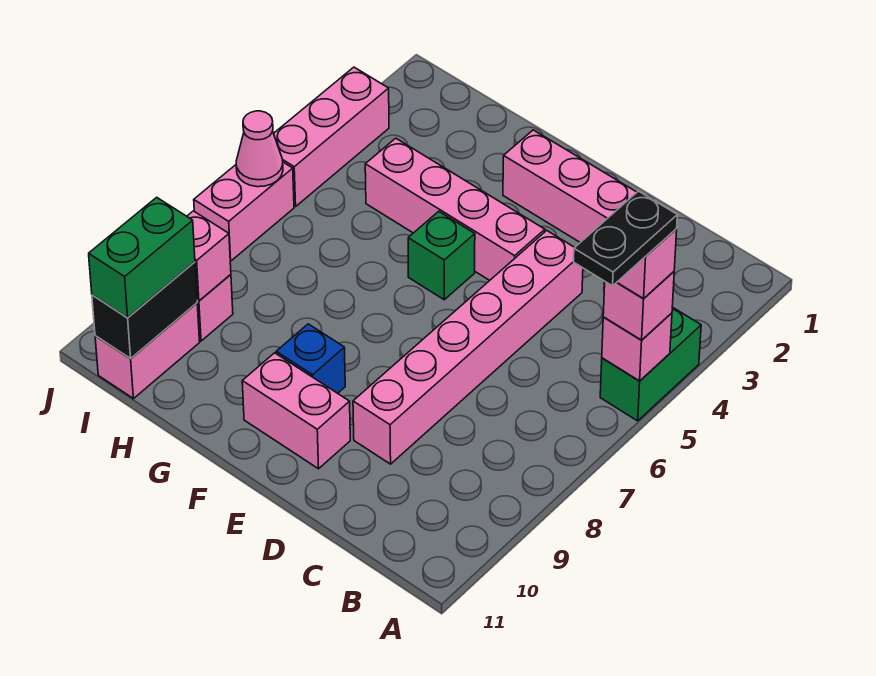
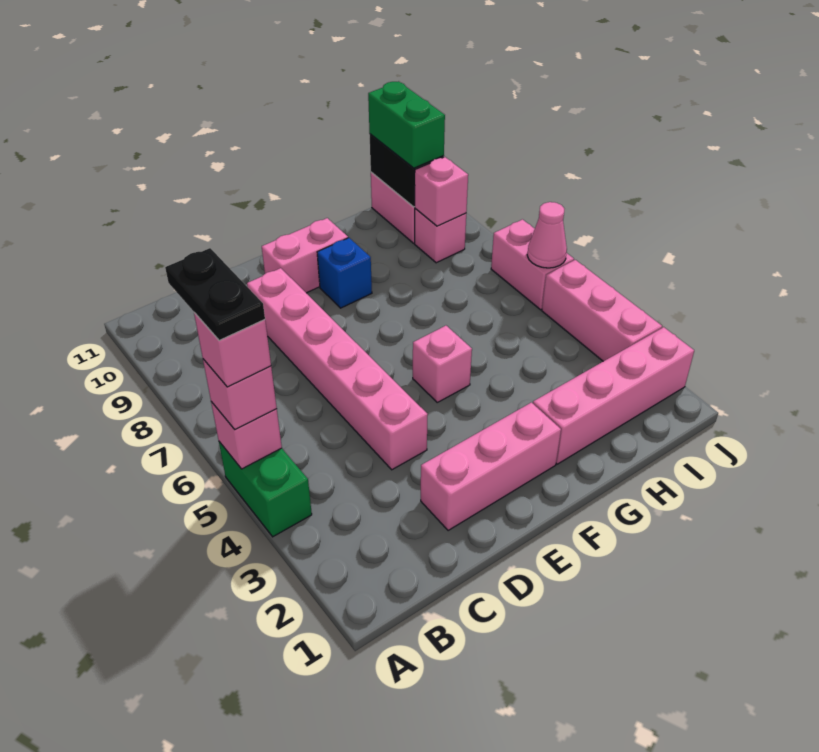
pink 1x4 brick [365,138,545,280] -> pink 1x4 brick moved to [533,327,694,464]
green 1x1 brick [408,211,475,300] -> pink 1x1 brick [413,326,472,402]

